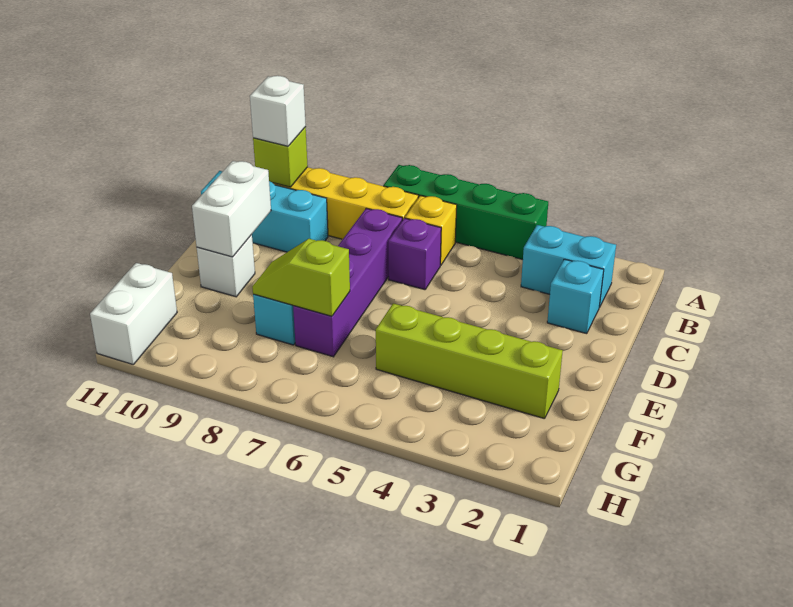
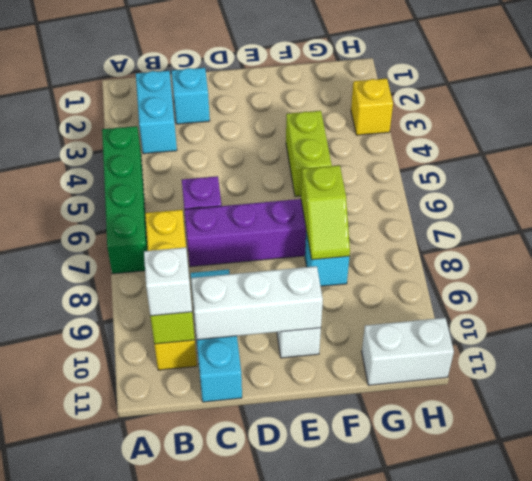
yellow 1x1 brick [405,196,457,265] -> yellow 1x1 brick moved to [351,79,393,135]
white 1x2 brick [192,161,271,257] -> white 1x3 brick [191,266,323,340]
lime 1x4 brick [376,303,563,419] -> lime 1x2 brick [286,111,332,196]

